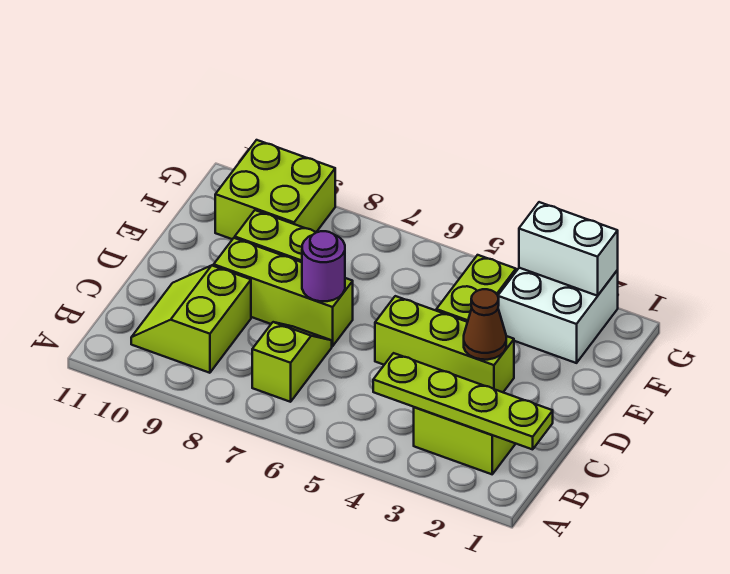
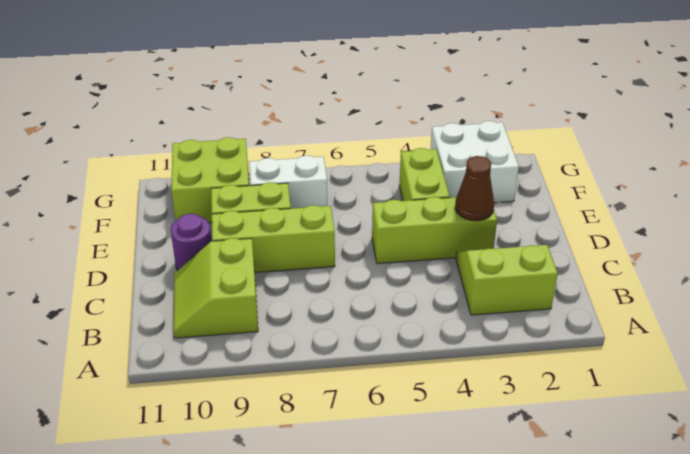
lime 1x4 plate [373,353,553,449] -> none
lime 1x2 slope [252,322,332,402] -> none
purple 1x1 round brick [302,231,345,301] -> purple 1x1 round brick moved to [171,214,211,270]
white 1x2 brick [519,202,618,296] -> white 1x2 brick moved to [249,156,327,209]

